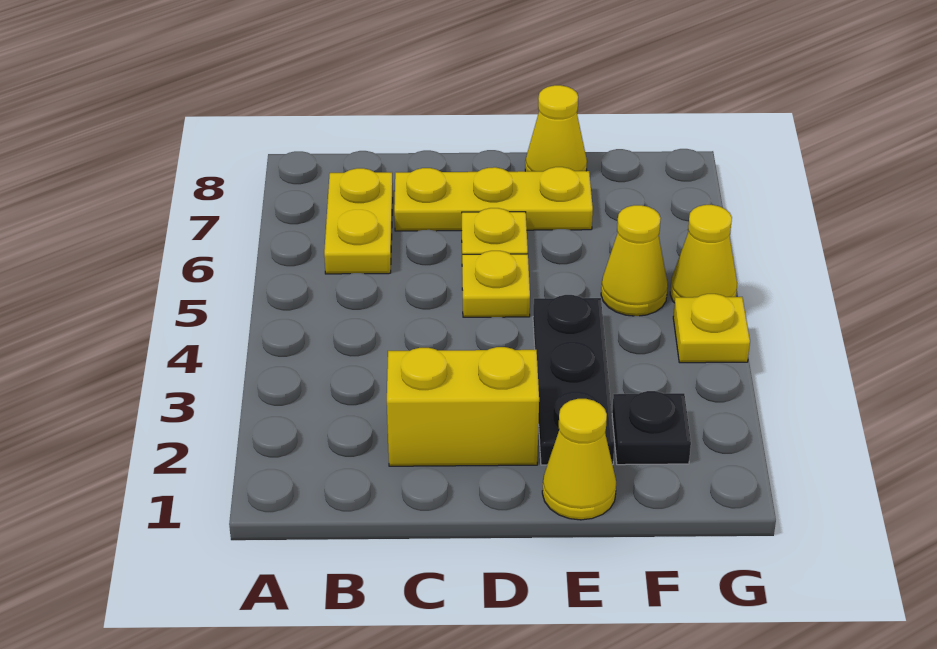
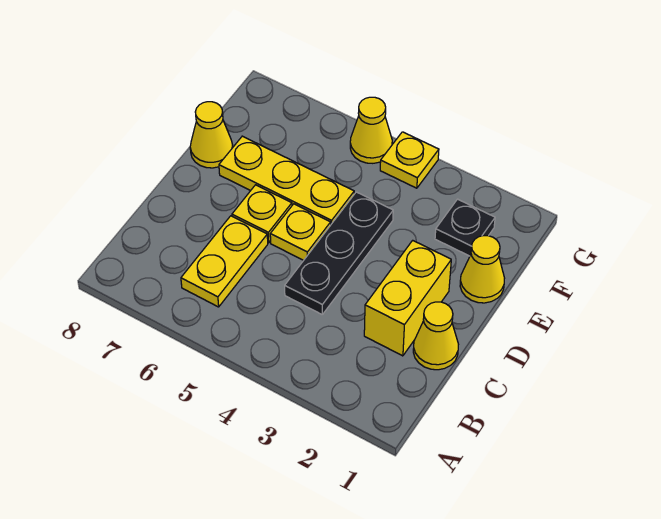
yellow 1x2 plate [324,168,393,274] -> yellow 1x2 plate turned to [181,216,268,307]
yellow 1x3 plate [394,167,593,231] -> yellow 1x3 plate turned to [219,136,354,224]
black 1x3 plate [533,295,614,465] -> black 1x3 plate turned to [285,192,393,314]
yellow 1x1 cone [601,205,668,316] -> yellow 1x1 cone moved to [413,302,458,370]

